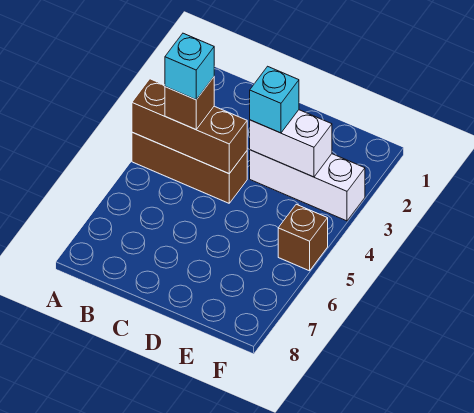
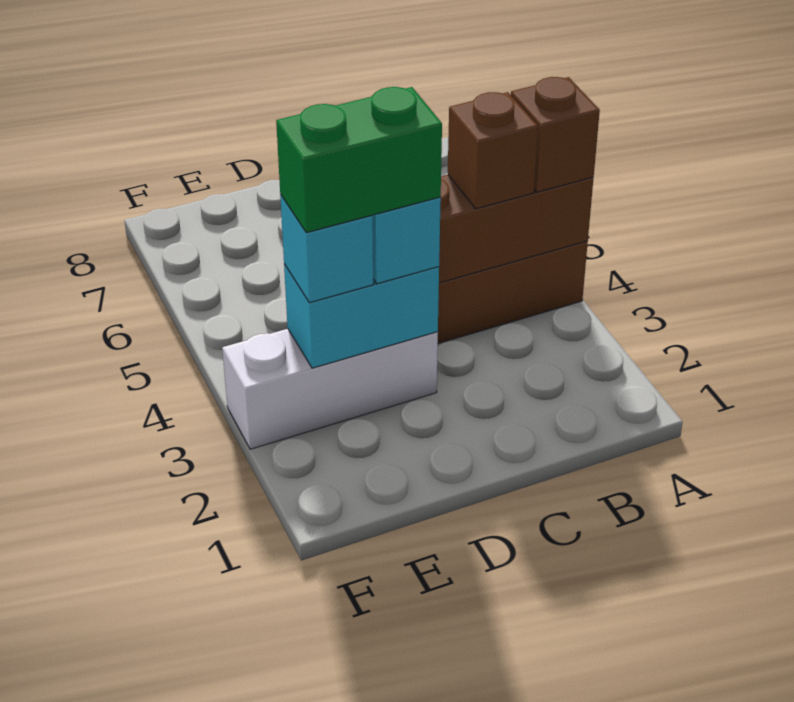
cyan 1x1 brick [165,33,214,100] -> cyan 1x1 brick moved to [280,195,373,303]
white 1x2 brick [250,110,332,177] -> cyan 1x2 brick [284,264,439,368]
none -> green 1x2 brick [276,87,442,233]
brown 1x1 brick [278,204,328,271] -> brown 1x1 brick moved to [511,77,600,192]

